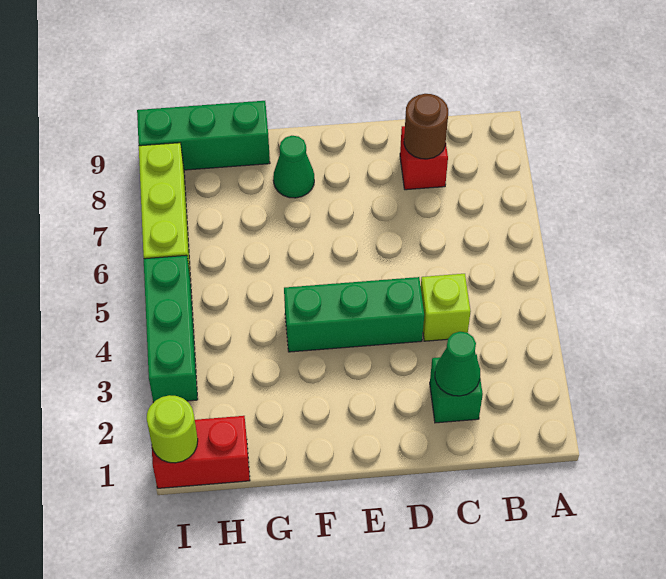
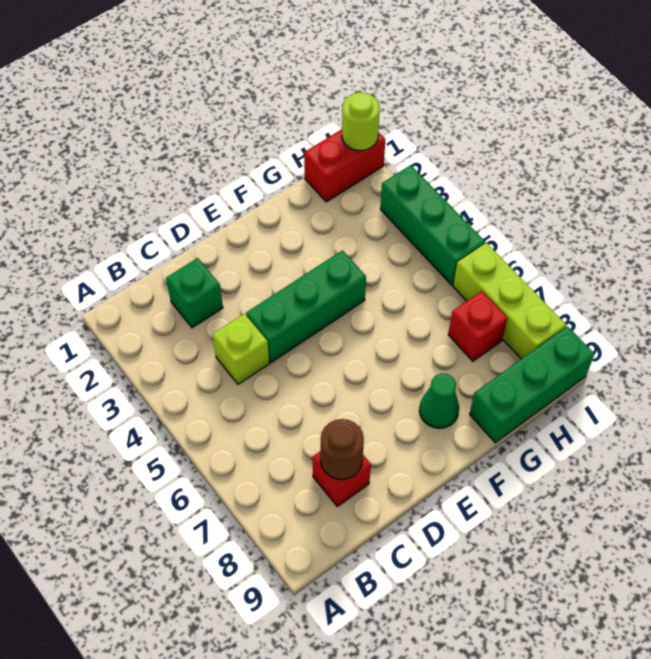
green 1x1 cone [435,332,480,396] -> none
none -> red 1x1 brick [448,291,508,361]

